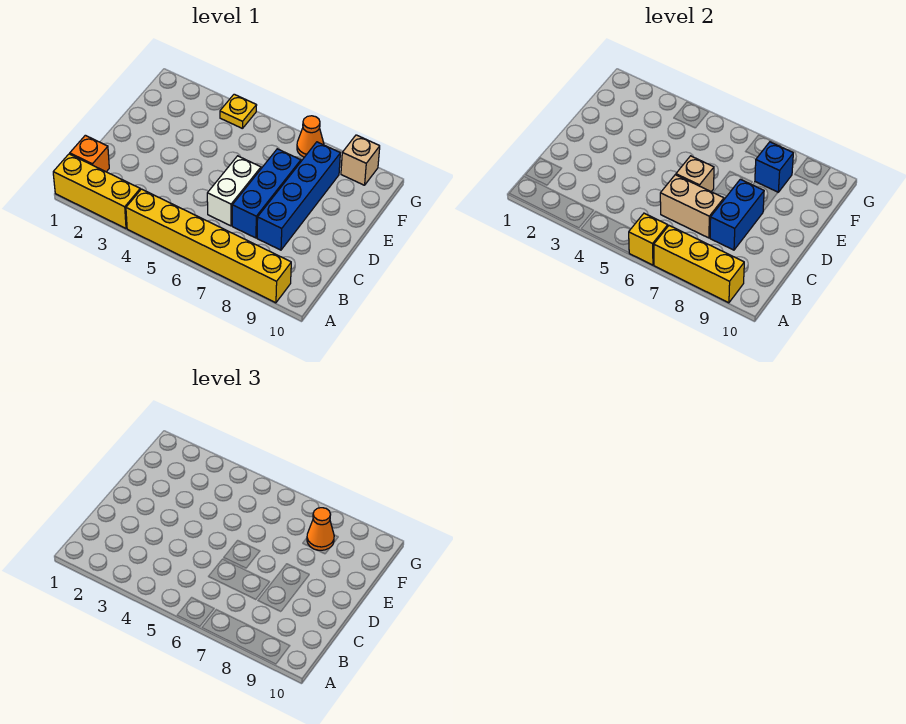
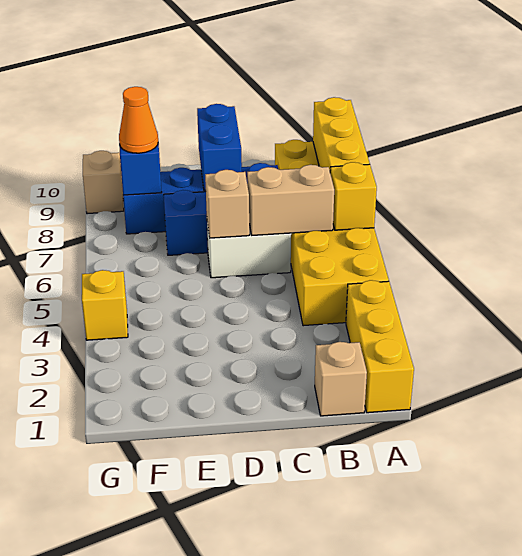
yellow 1x6 brick [126,189,291,303] -> yellow 2x6 brick [275,140,389,326]
orange 1x1 brick [70,135,109,172] -> tan 1x1 brick [315,342,367,416]
tan 1x2 brick [660,175,724,238] -> tan 1x2 brick turned to [247,165,334,235]
blue 1x2 brick [710,179,764,250] -> blue 1x2 brick turned to [197,104,242,190]
yellow 1x1 plate [220,94,257,129] -> yellow 1x1 brick [82,270,128,340]
orange 1x1 cone [297,116,324,157] -> none

